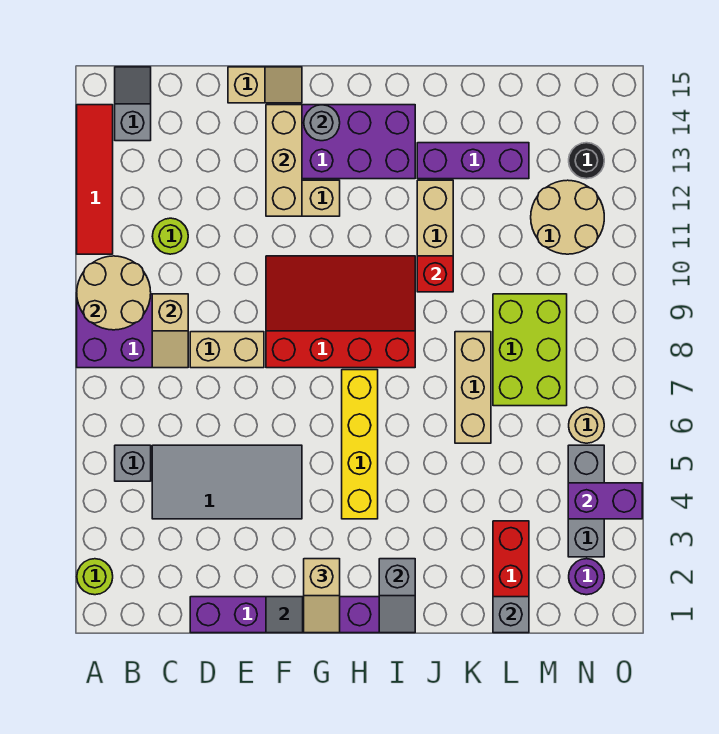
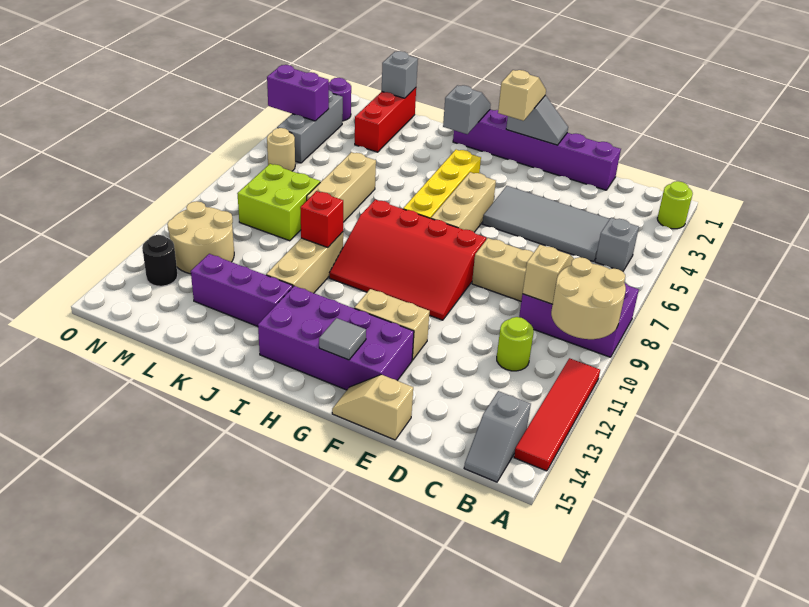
tan 1x3 brick [266,105,302,216] -> tan 1x3 brick moved to [431,172,496,232]
grey 1x1 round brick [304,105,340,141] -> grey 1x1 tile [319,318,366,360]
lime 2x3 brick [493,294,567,406] -> lime 2x2 brick [237,164,320,241]

